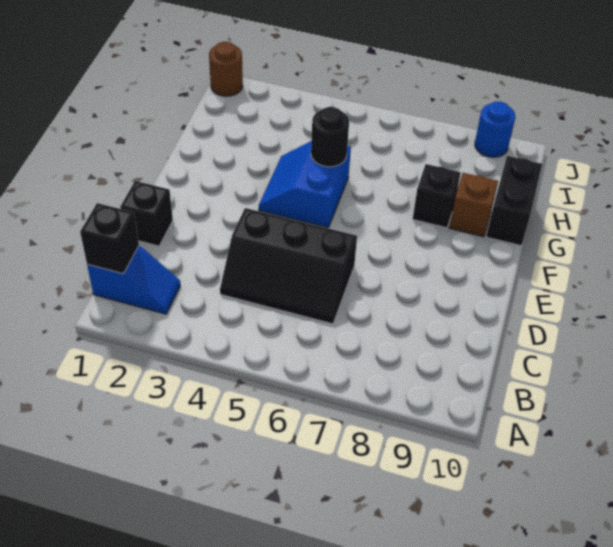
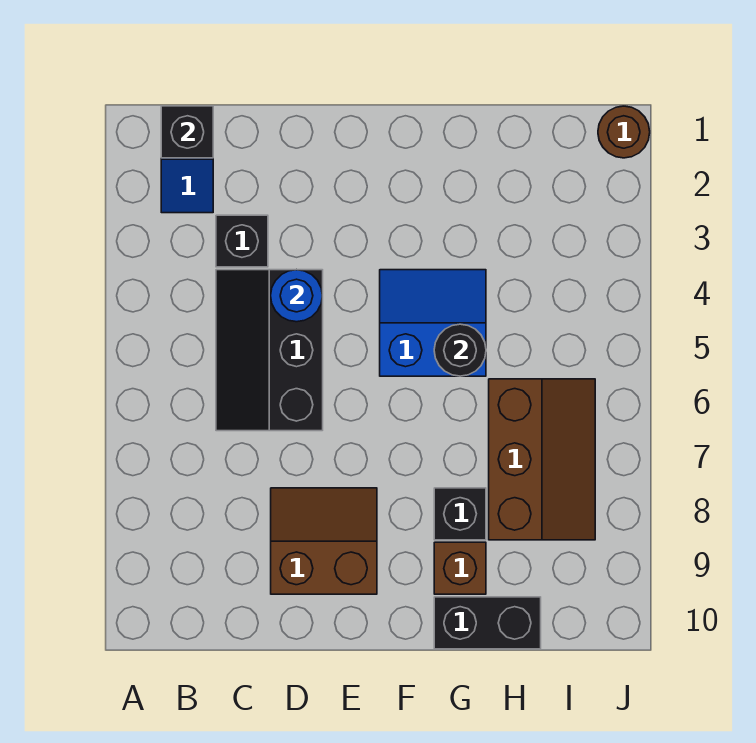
black 1x1 brick [120,181,173,246] -> black 1x1 brick moved to [216,215,268,267]
none -> brown 2x2 slope [271,488,377,594]
none -> brown 2x3 slope [489,379,595,540]
blue 1x1 round brick [475,102,515,157] -> blue 1x1 round brick moved to [271,270,322,322]

